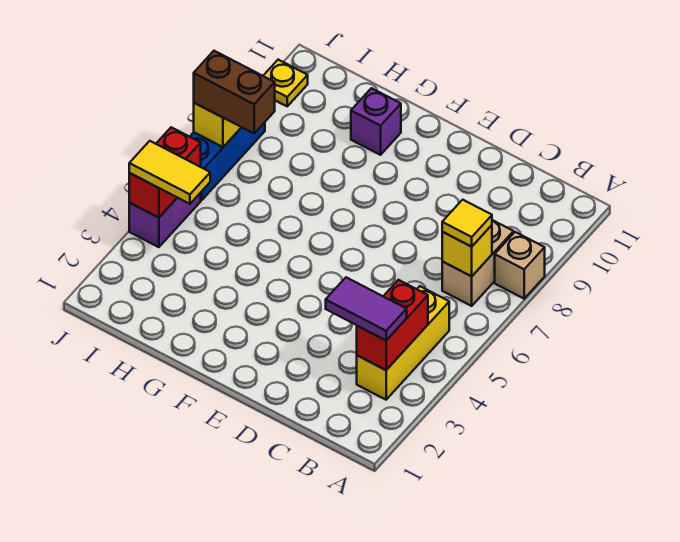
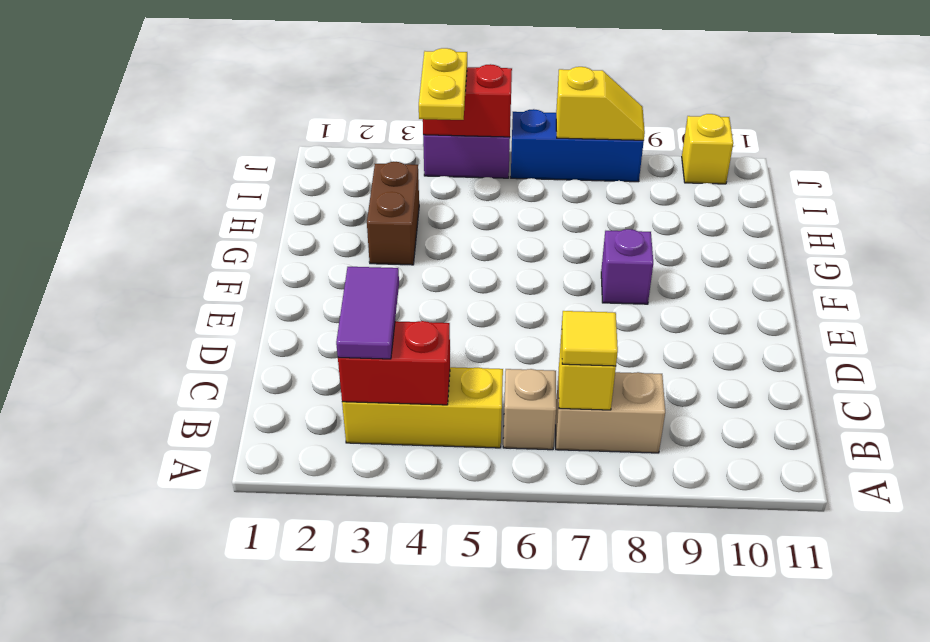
tan 1x1 brick [495,232,545,299] -> tan 1x1 brick moved to [503,369,556,450]
purple 1x1 brick [351,88,401,155] -> purple 1x1 brick moved to [601,229,653,304]
yellow 1x2 tile [129,141,210,204] -> yellow 1x2 plate [419,48,467,120]
brown 1x2 brick [194,51,275,133] -> brown 1x2 brick moved to [367,162,419,265]
yellow 1x1 plate [263,60,308,106] -> yellow 1x1 brick [682,114,733,184]

